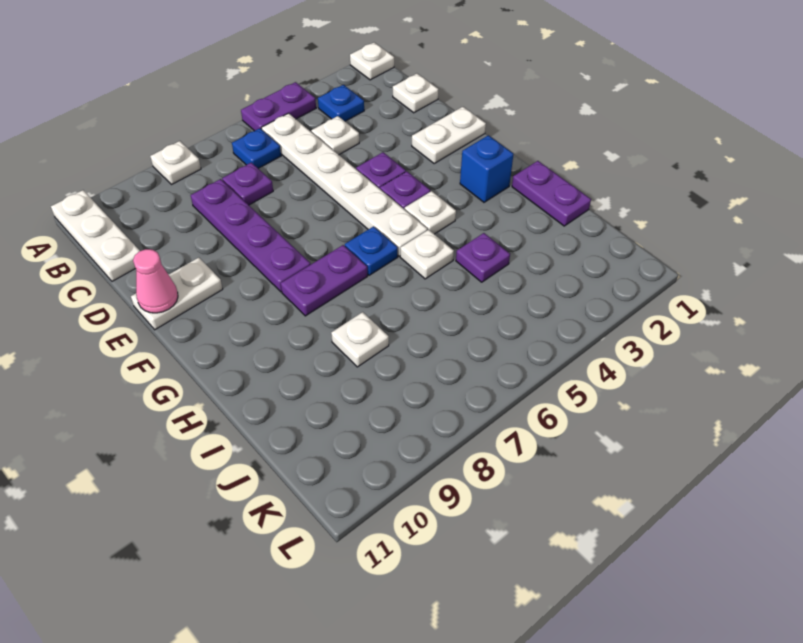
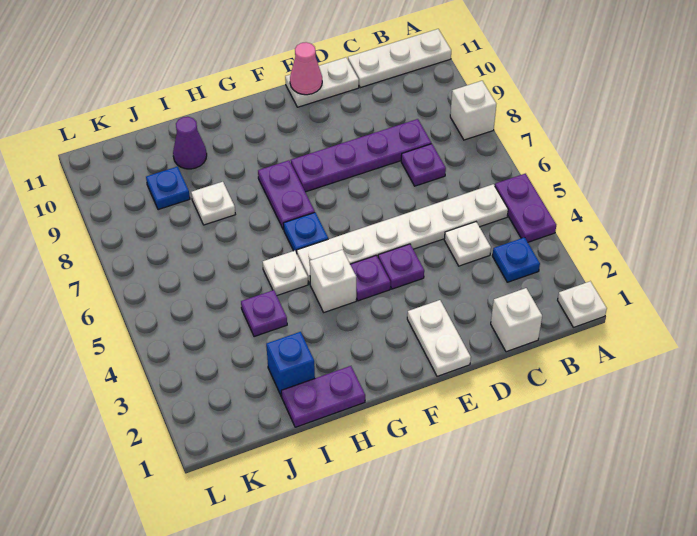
white 1x1 plate [150,141,201,184] -> white 1x1 brick [450,81,496,140]
blue 1x1 plate [232,128,281,169] -> blue 1x1 plate moved to [146,167,190,210]
white 1x1 plate [393,74,438,113] -> white 1x1 brick [491,288,542,352]
white 1x2 plate [131,258,223,330] -> white 1x2 plate turned to [285,57,359,107]
blue 1x1 brick [460,135,513,202] -> blue 1x1 brick moved to [266,332,315,396]
white 1x1 plate [405,191,456,234] -> white 1x1 brick [310,250,356,312]
none -> purple 1x1 cone [173,117,207,169]

